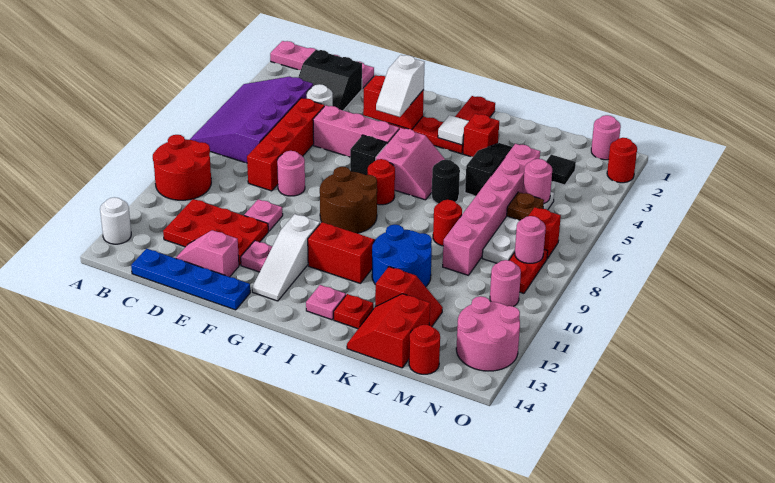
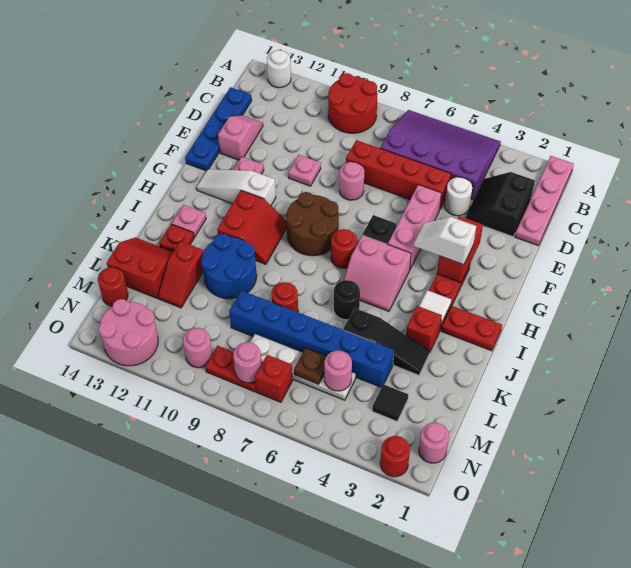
red 2x3 plate [163,199,268,265] -> none
pink 1x6 brick [443,144,540,275] -> blue 1x6 brick [229,290,394,388]

